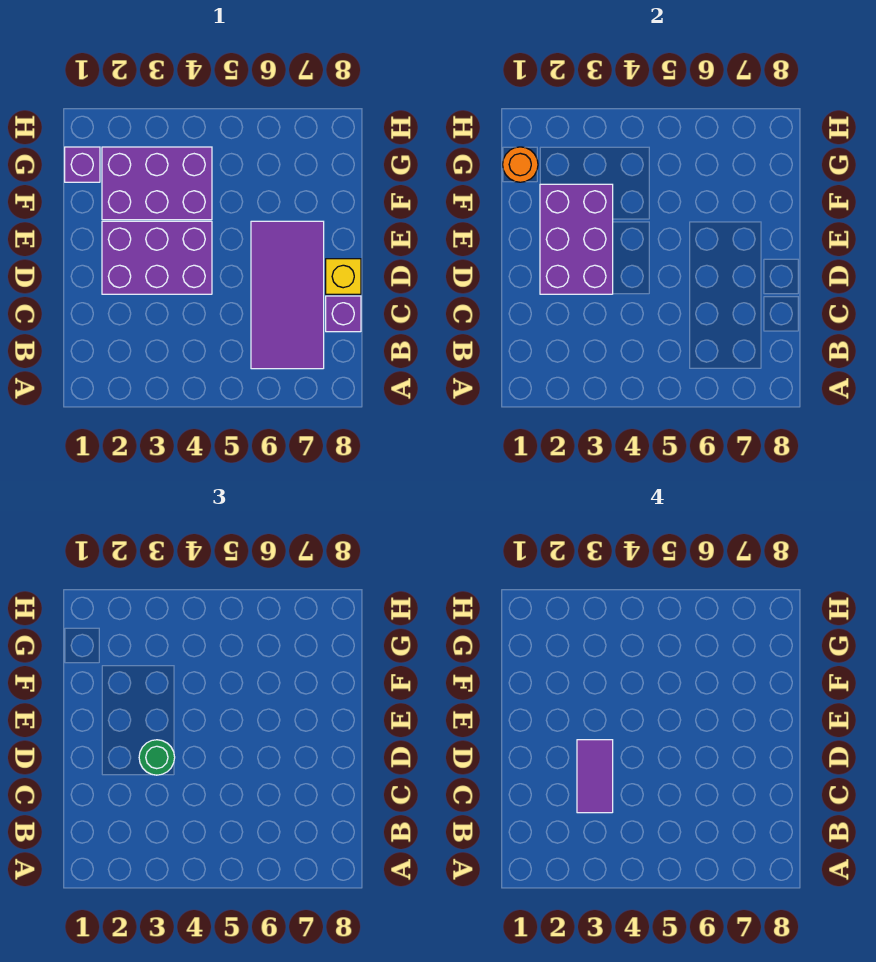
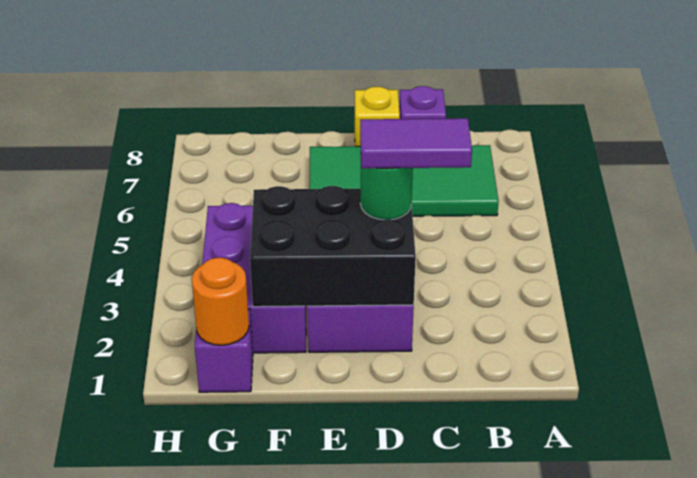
purple 2x4 tile [251,221,324,369] -> green 2x4 tile [309,145,499,216]
purple 2x3 brick [540,184,613,294] -> black 2x3 brick [250,186,416,307]

